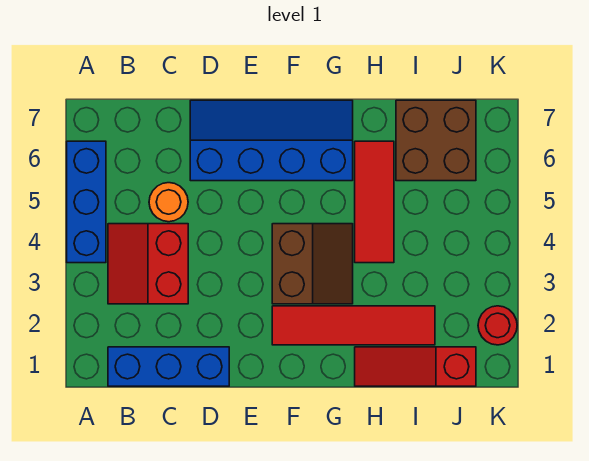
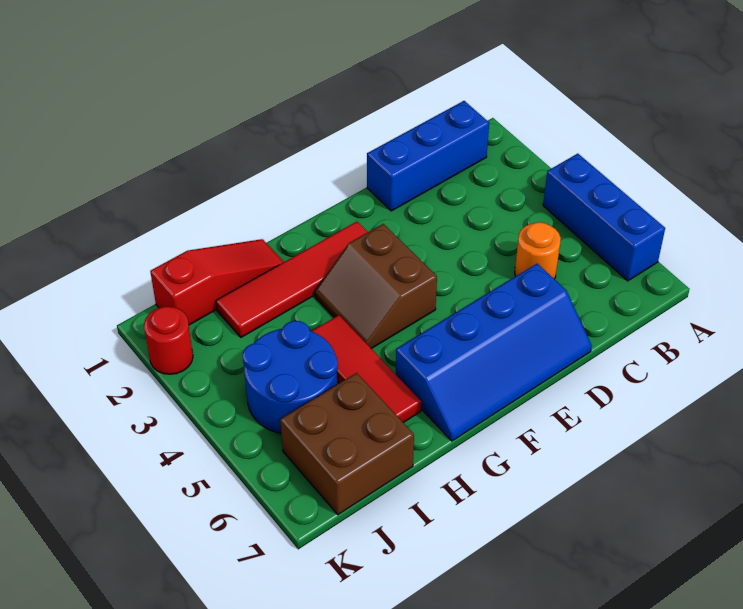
red 2x2 slope [108,224,188,304] -> none
none -> blue 2x2 round brick [243,321,338,433]

